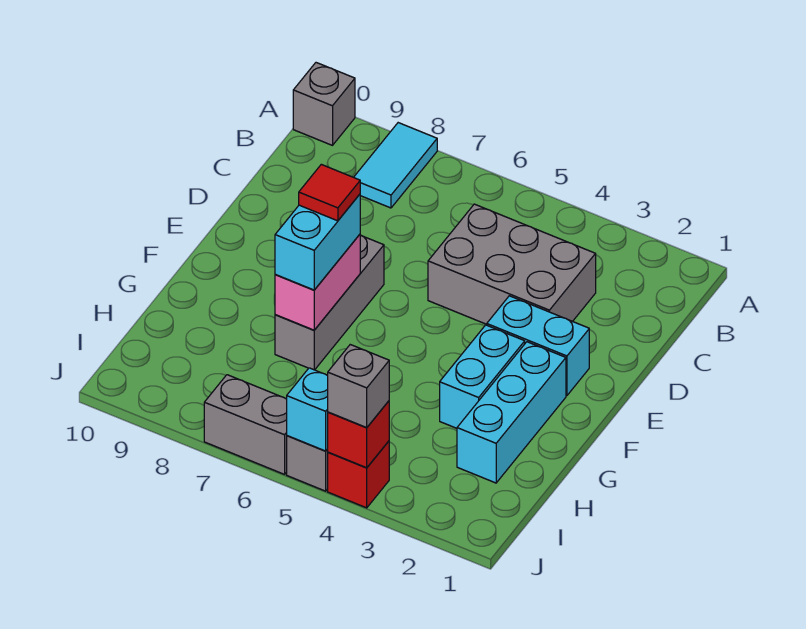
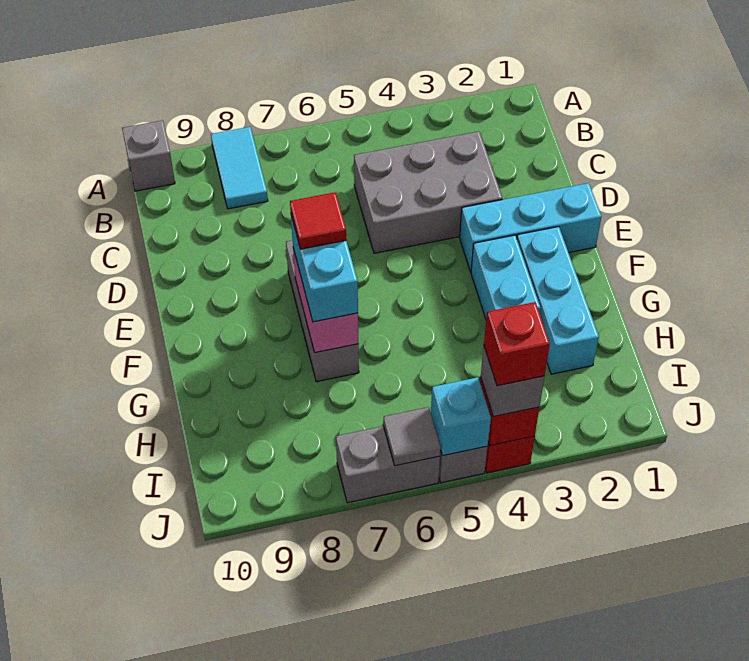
cyan 1x2 brick [487,296,589,396] -> cyan 1x3 brick [460,183,602,272]
none -> red 1x1 brick [484,302,550,386]
none -> grey 1x1 tile [383,407,441,466]

